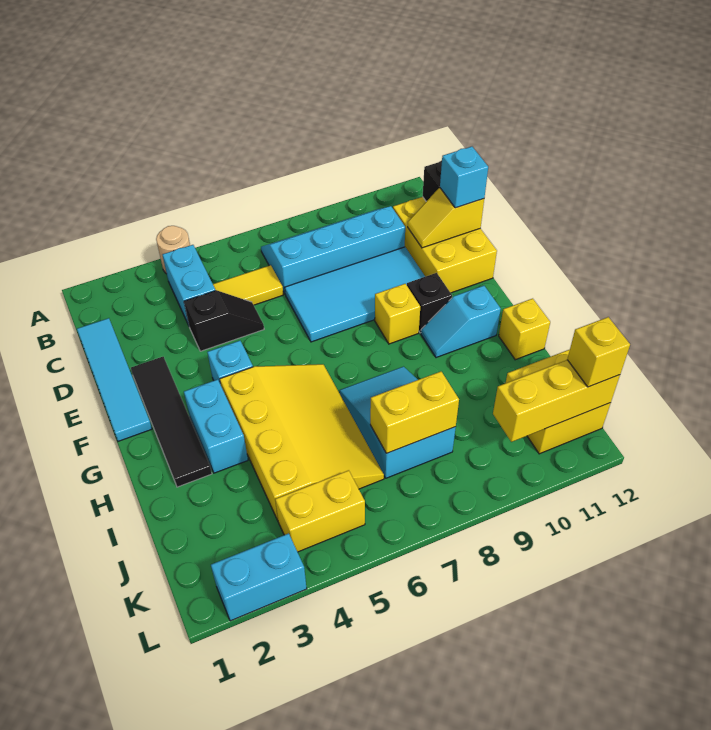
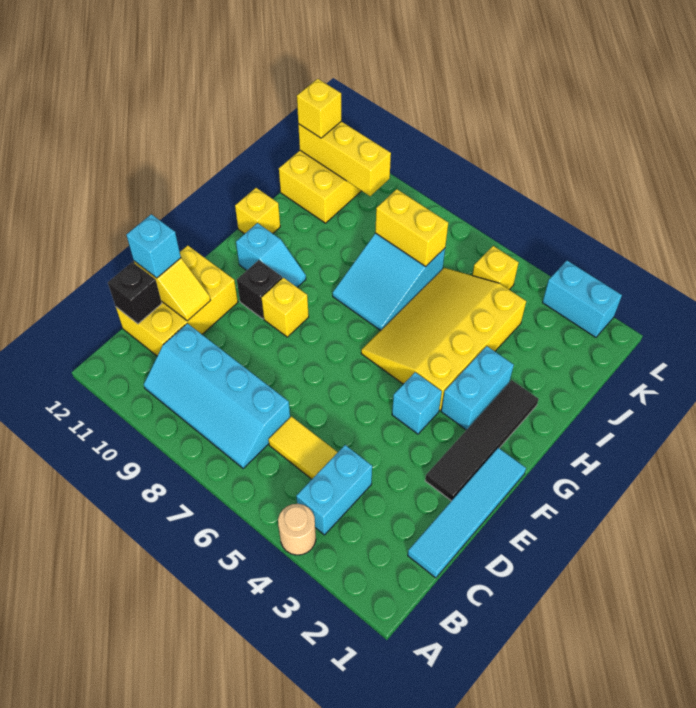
black 1x2 slope [184,290,264,351] -> none
cyan 2x4 tile [285,247,425,342] -> none
yellow 1x2 brick [275,470,365,552] -> yellow 1x1 brick [472,246,519,290]

